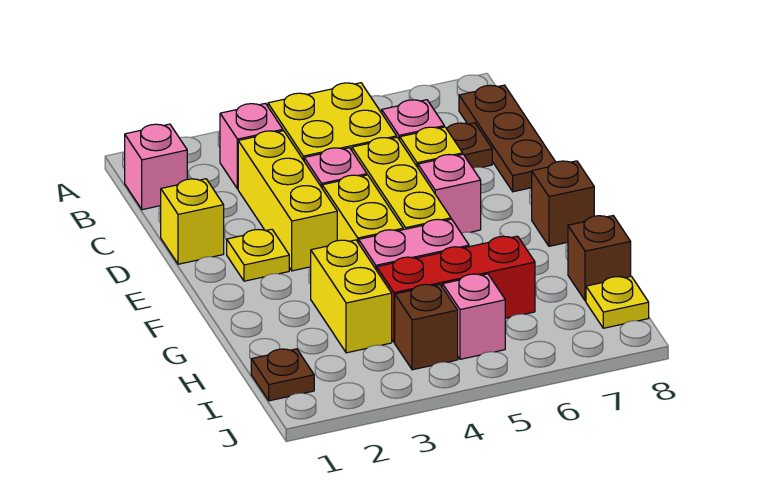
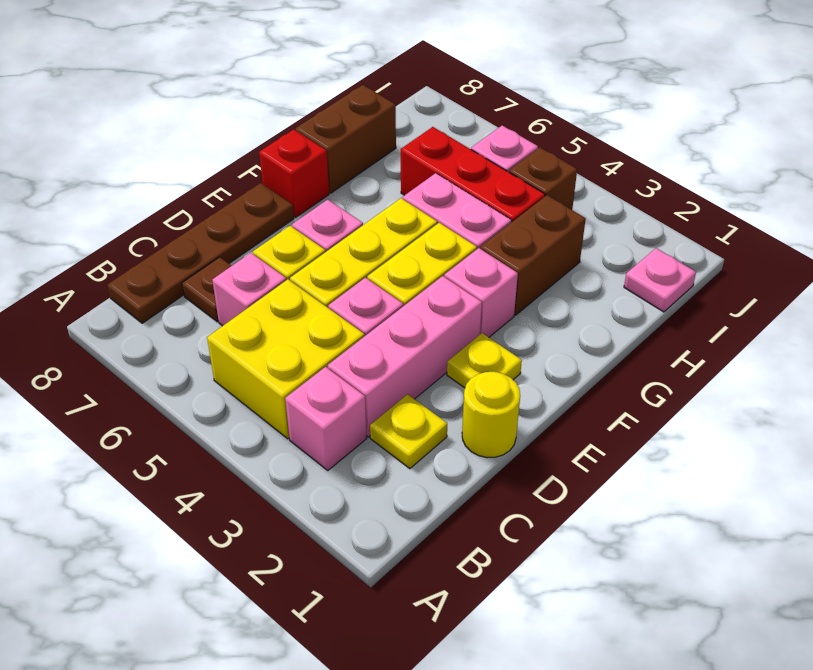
pink 1x1 brick [125,124,187,210] -> pink 1x1 brick moved to [444,248,518,337]
brown 1x3 plate [459,85,555,192] -> brown 1x4 plate [107,183,294,323]
yellow 1x3 brick [238,131,337,271] -> pink 1x3 brick [328,276,482,437]
yellow 1x1 brick [161,179,224,264] -> yellow 1x1 round brick [462,371,520,458]
brown 1x1 brick [532,161,594,246] -> red 1x1 brick [259,130,329,217]
yellow 1x2 brick [311,240,392,353] -> brown 1x2 brick [480,195,586,315]
brown 1x1 brick [568,216,631,301] -> brown 1x2 brick [296,85,396,193]
brown 1x1 plate [251,349,314,401] -> pink 1x1 plate [624,248,696,312]
yellow 1x1 plate [586,276,649,328] -> yellow 1x1 plate moved to [370,394,447,469]

